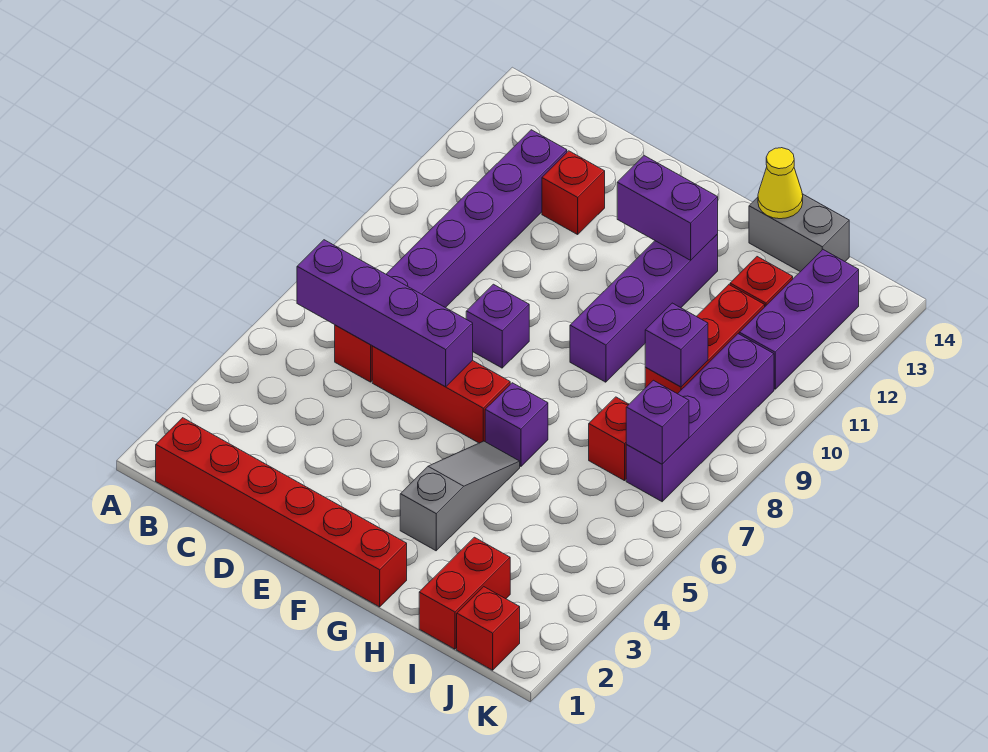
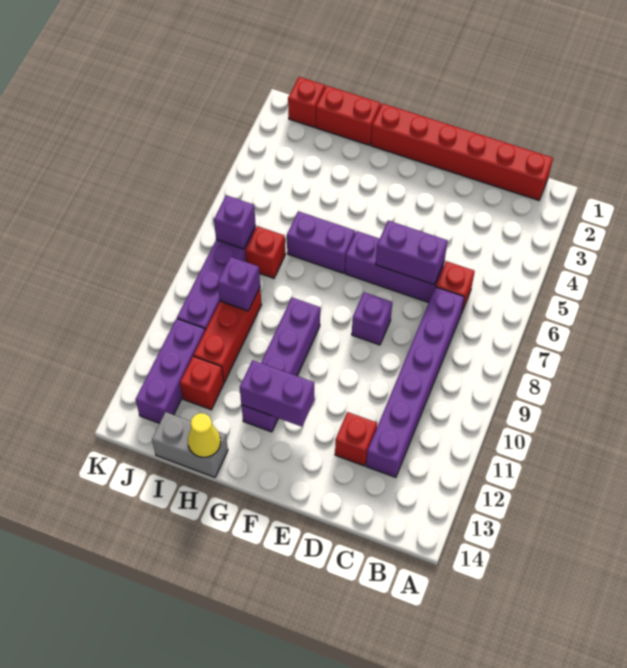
purple 1x4 brick [297,240,473,387] -> purple 1x2 brick [376,221,448,285]
red 1x3 brick [372,346,510,443] -> purple 1x3 brick [345,231,444,303]
grey 1x3 slope [400,441,520,551] -> none
purple 1x1 brick [485,383,548,466] -> purple 1x2 brick [287,211,355,273]
red 1x2 brick [419,537,510,649] -> red 1x2 brick turned to [316,86,381,145]

